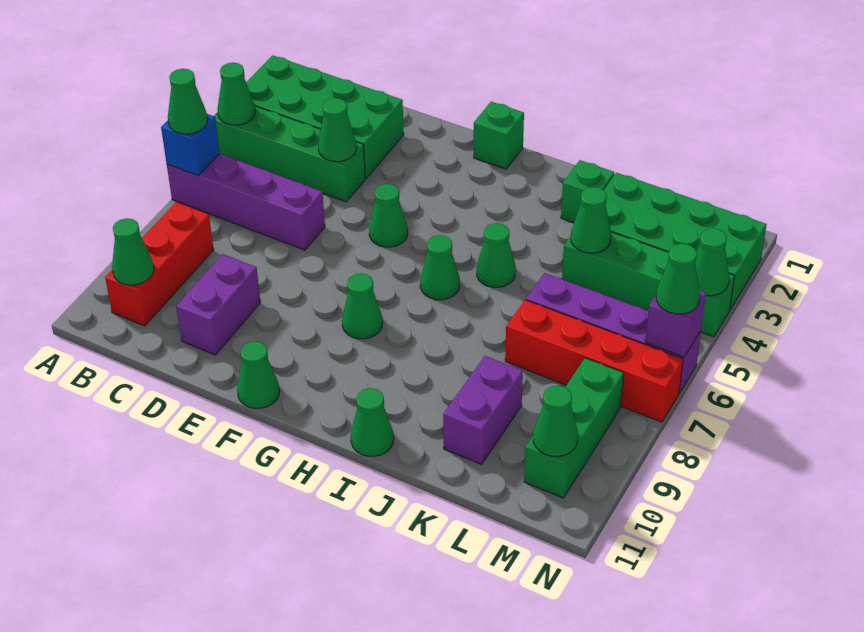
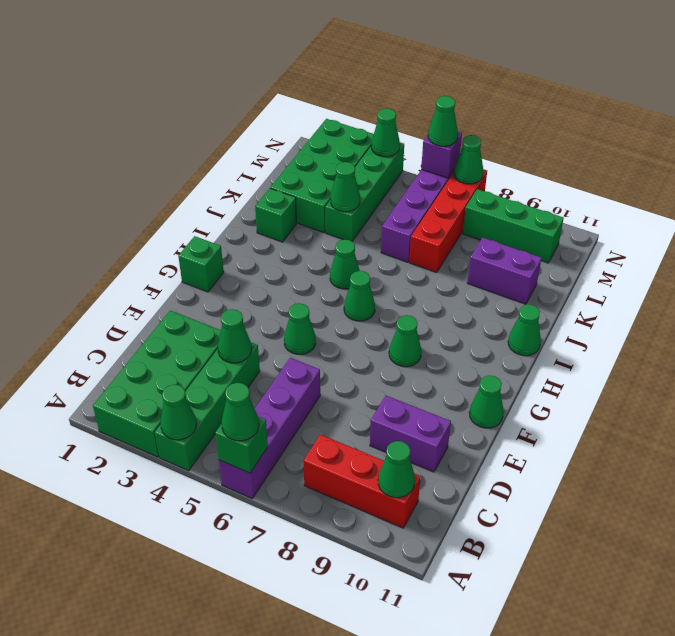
blue 1x1 brick [161,114,220,176] -> green 1x1 brick [215,417,268,473]
green 1x1 cone [533,385,578,457] -> green 1x1 cone moved to [454,135,483,184]

